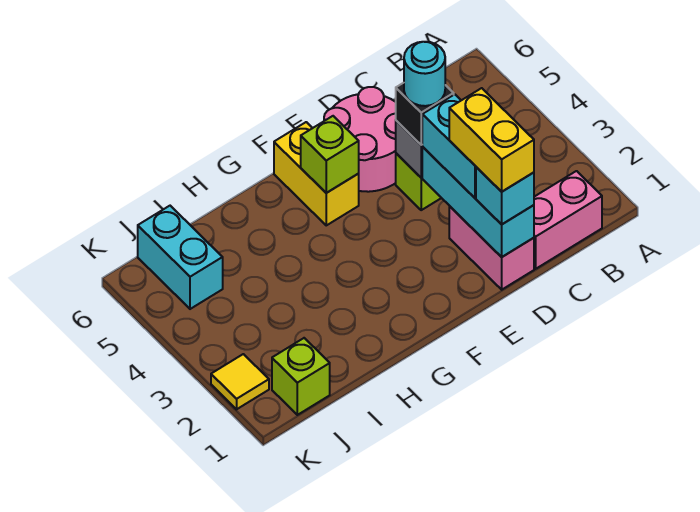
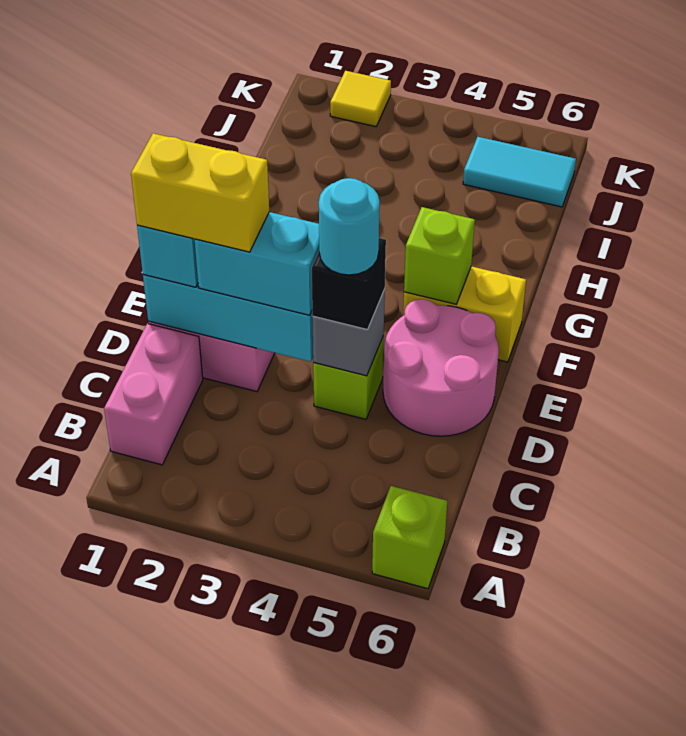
lime 1x1 brick [272,338,330,415] -> lime 1x1 brick moved to [372,486,447,589]
cyan 1x2 brick [138,206,223,309] -> cyan 1x2 tile [463,137,576,207]

